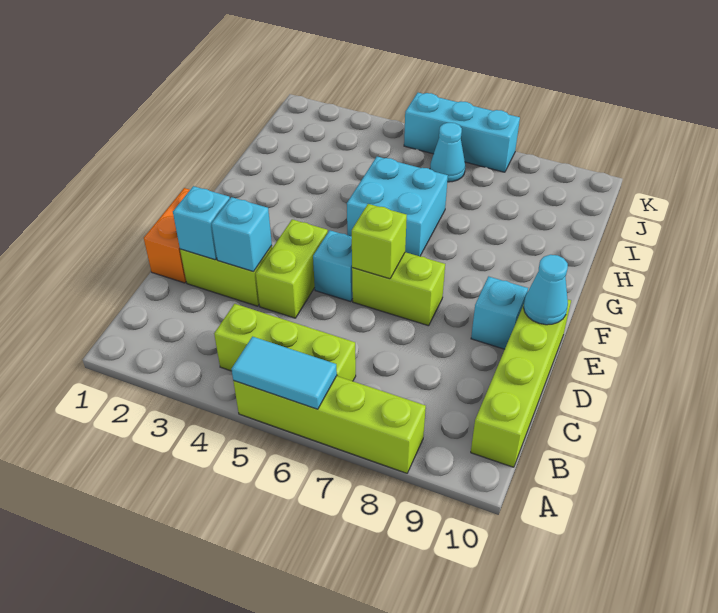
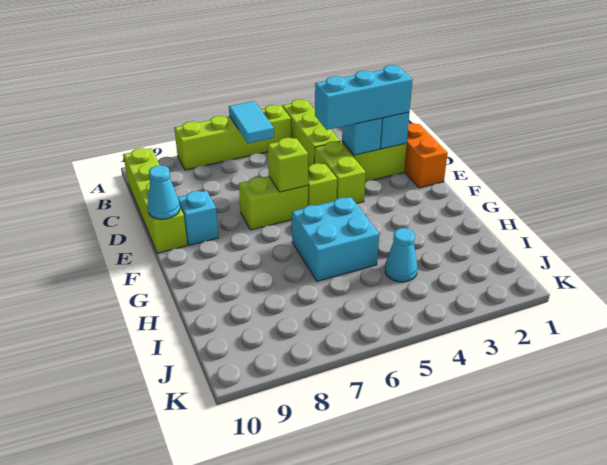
cyan 1x2 tile [232,337,337,409] -> cyan 1x2 tile turned to [229,101,274,143]
lime 1x3 brick [214,304,356,381] -> lime 1x3 brick turned to [282,100,340,167]
cyan 1x1 brick [313,230,353,301] -> lime 1x1 brick [308,163,337,206]
cyan 1x1 cone [430,123,465,182] -> cyan 1x1 cone moved to [385,228,417,282]
cyan 1x3 brick [404,93,520,172] -> cyan 1x3 brick moved to [315,65,413,130]

